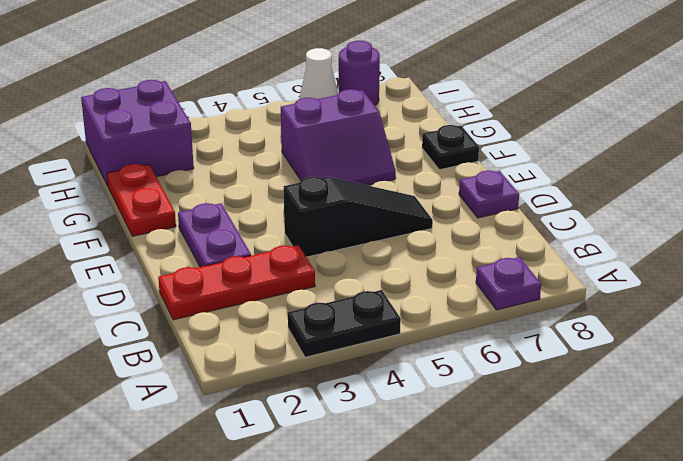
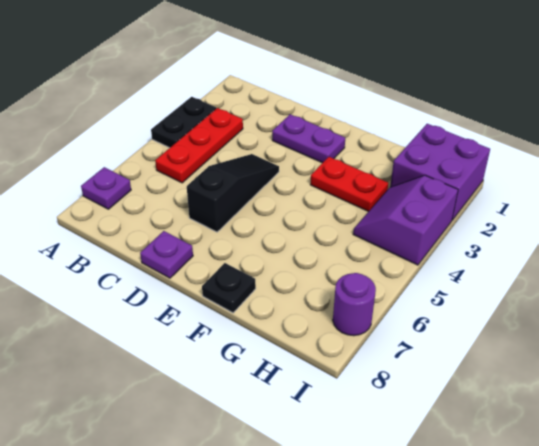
red 1x3 plate [158,245,315,320] -> red 1x3 plate moved to [155,108,243,183]
black 1x3 slope [283,177,433,257] -> black 1x3 slope turned to [187,154,279,232]
red 1x2 plate [107,164,176,236] -> red 1x2 plate moved to [310,157,388,212]
purple 2x2 slope [281,89,396,185] -> purple 2x2 slope moved to [353,175,458,265]
white 1x1 cone [299,48,338,99] -> none

